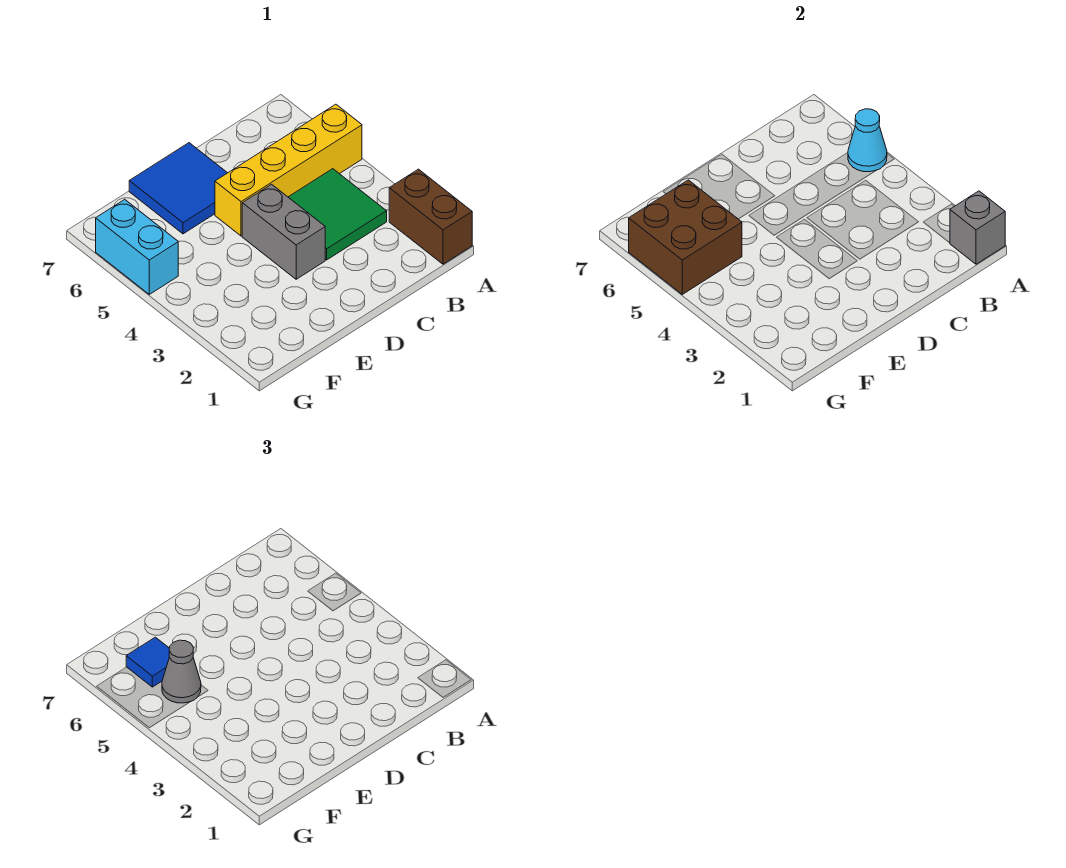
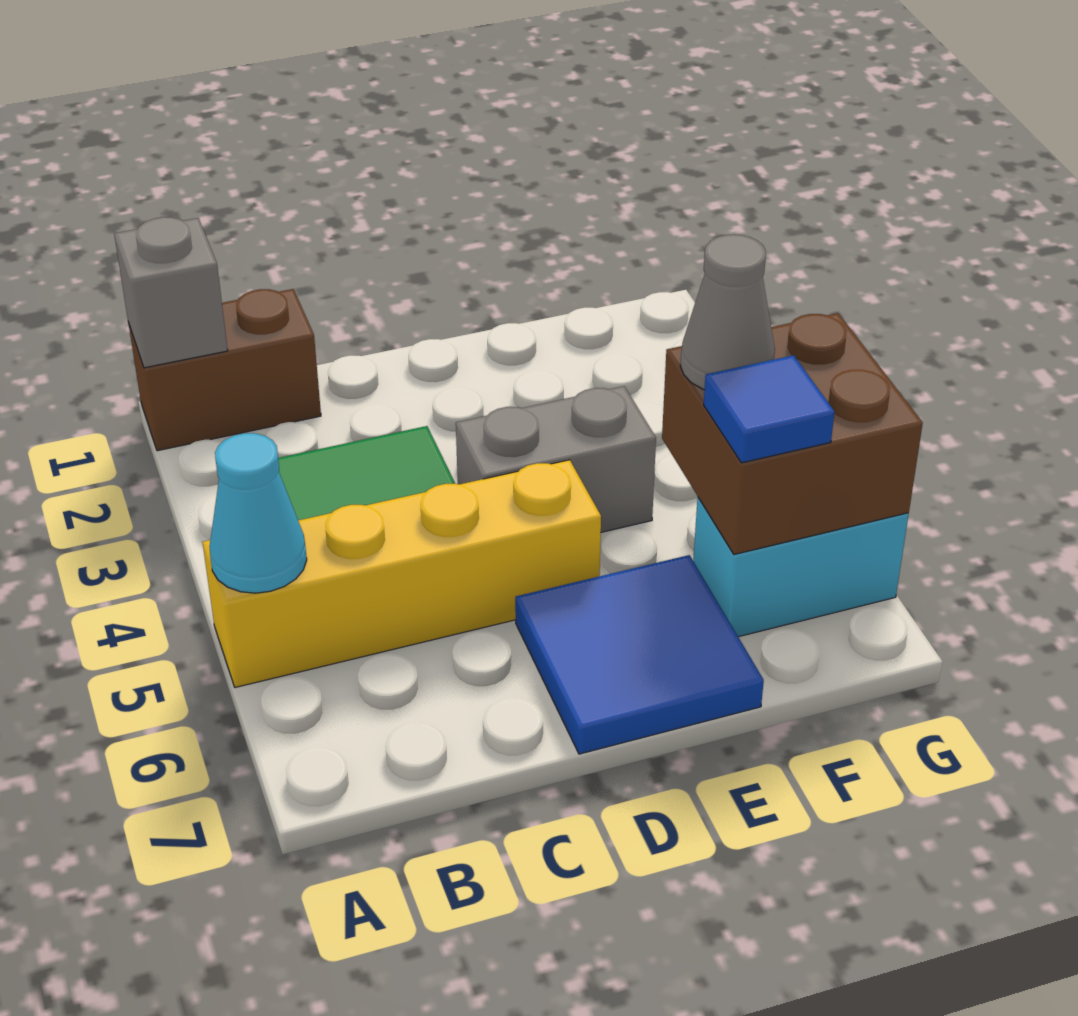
brown 1x2 brick [389,169,472,264] -> brown 1x2 brick turned to [128,289,321,451]
grey 1x2 brick [242,184,325,279] -> grey 1x2 brick turned to [456,386,656,532]
cyan 1x2 brick [96,199,178,294] -> cyan 1x2 brick turned to [693,497,909,637]

